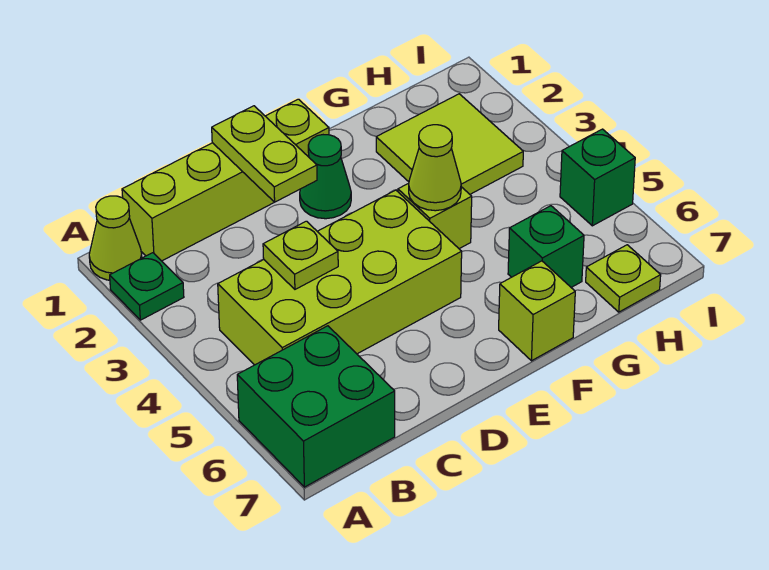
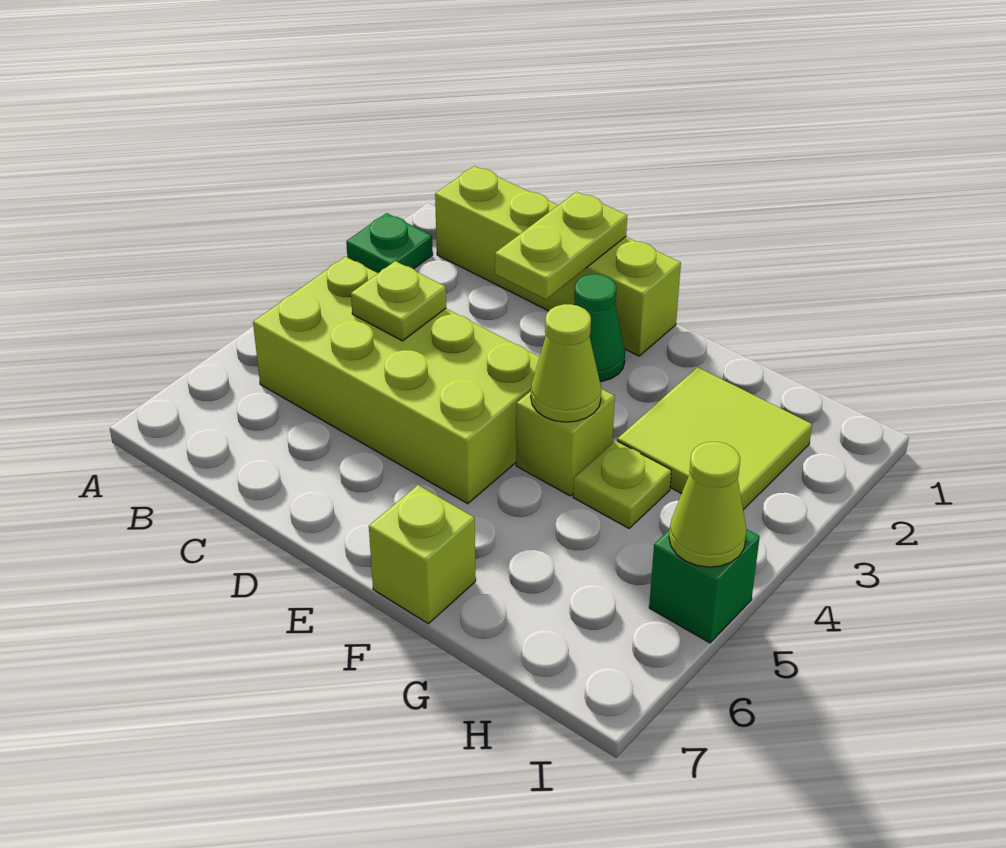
lime 1x1 cone [89,196,142,280] -> lime 1x1 cone moved to [669,442,747,567]
green 2x2 brick [237,326,395,487] -> none
green 1x1 brick [508,206,584,287] -> none
lime 1x1 plate [586,245,661,312] -> lime 1x1 plate moved to [573,440,672,528]

